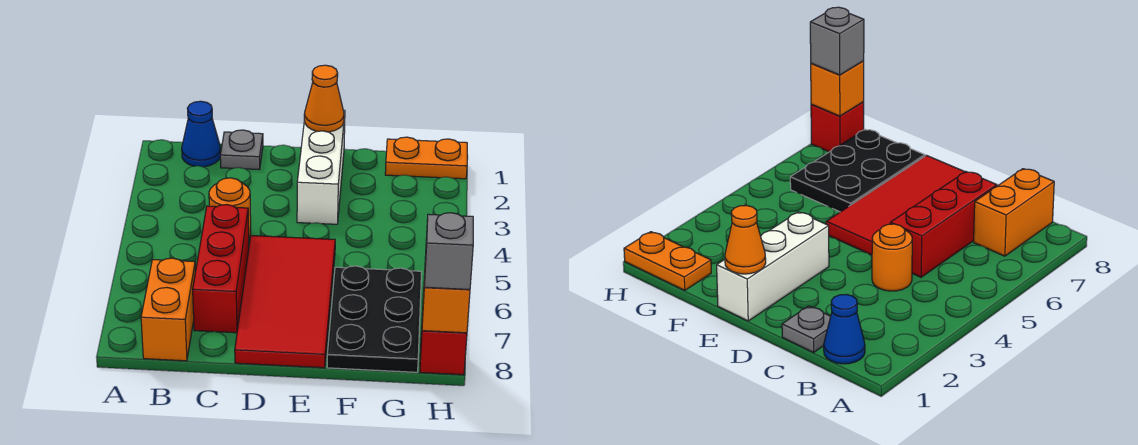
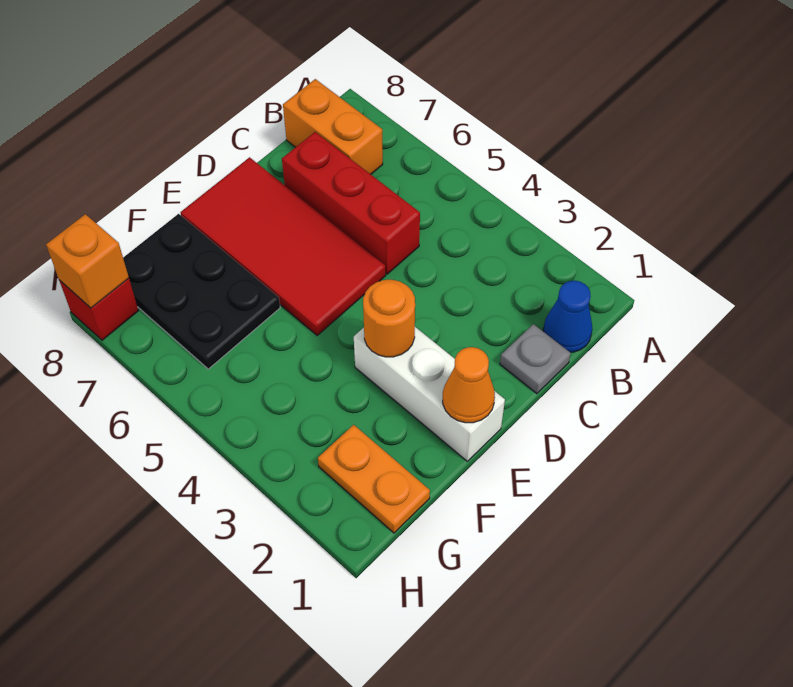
orange 1x1 round brick [209,178,251,238] -> orange 1x1 round brick moved to [363,280,415,357]
orange 1x2 plate [385,137,467,179] -> orange 1x2 plate turned to [318,425,430,533]
grey 1x1 brick [424,213,473,290] -> none

